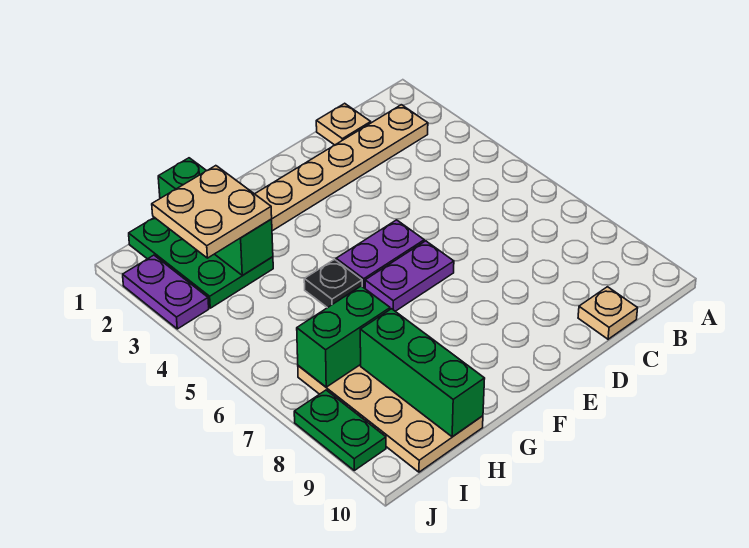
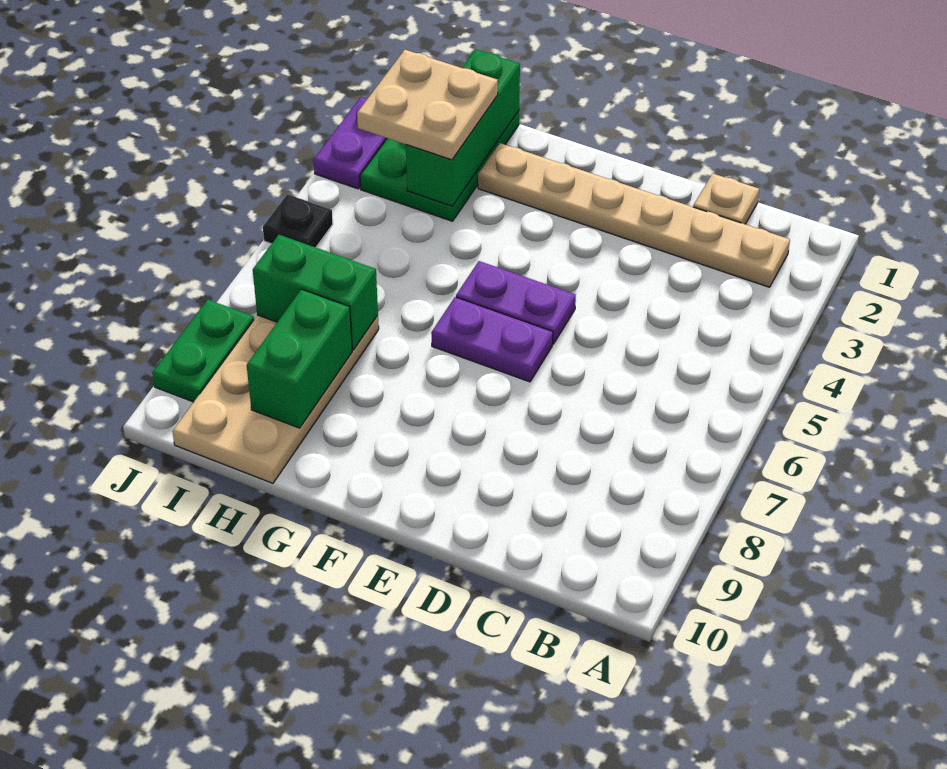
tan 1x1 plate [578,287,638,339] -> none
black 1x1 plate [304,259,362,308] -> black 1x1 plate moved to [263,194,333,247]
green 1x3 brick [360,309,485,437] -> green 1x2 brick [247,289,352,428]

